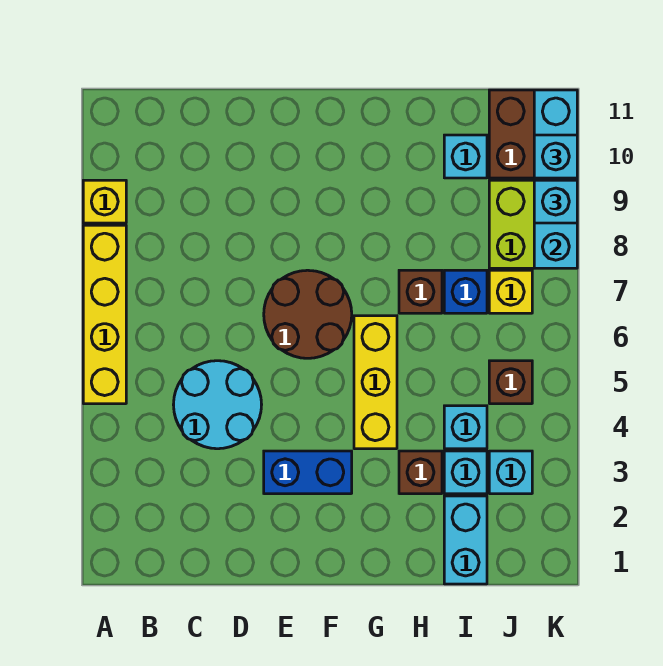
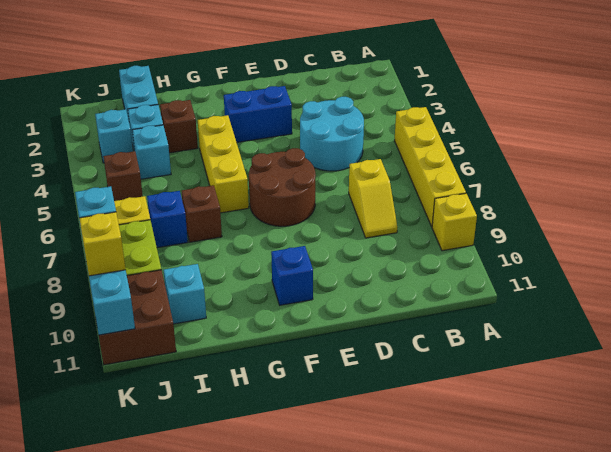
none -> yellow 1x2 slope [349,159,397,238]
none -> blue 1x1 brick [271,246,313,305]
cyan 1x1 brick [534,135,577,178] -> yellow 1x1 brick [79,212,126,276]

